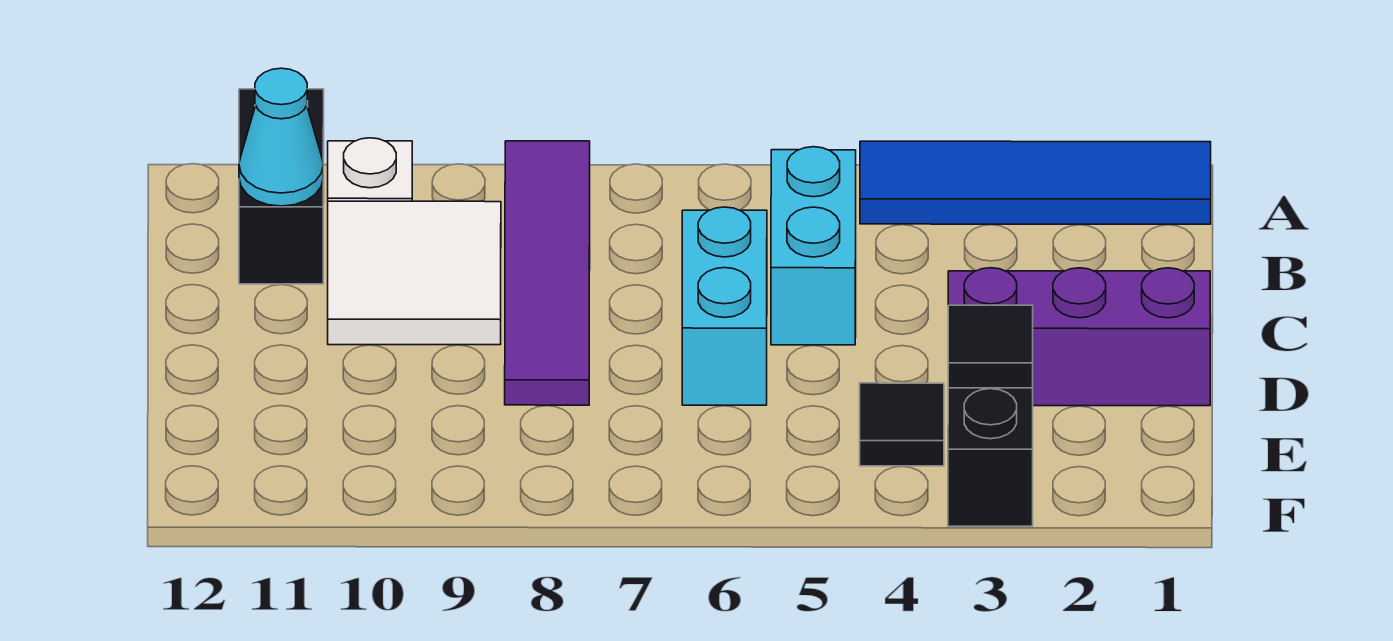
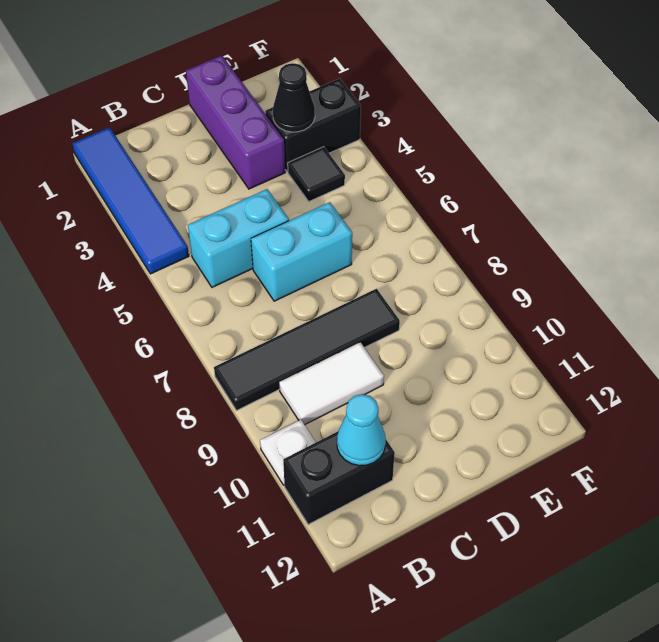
purple 1x4 tile [505,141,590,405] -> black 1x4 tile [214,289,400,411]
white 2x2 tile [328,201,501,345] -> white 1x2 tile [279,342,384,425]
black 1x1 tile [948,305,1033,388] -> black 1x1 cone [273,63,315,132]

